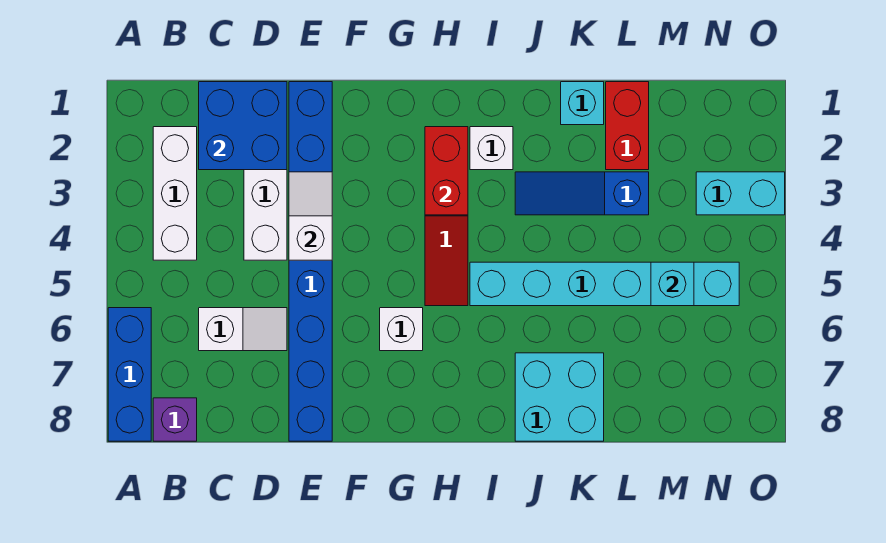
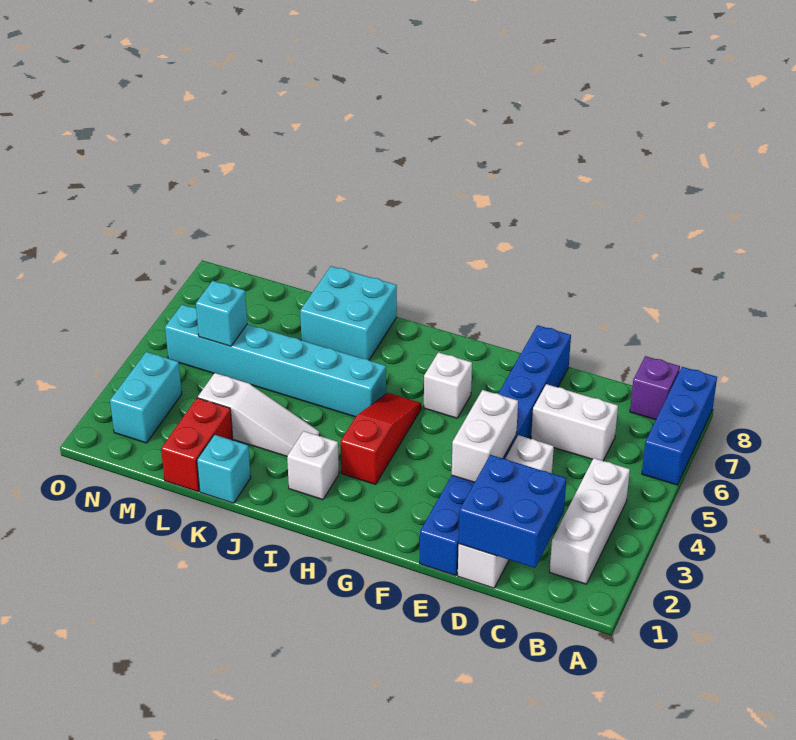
white 1x2 slope [199,308,287,351] -> white 1x2 brick [531,384,618,461]
white 1x2 slope [289,172,332,260] -> white 1x2 brick [452,390,518,482]
red 1x2 brick [425,127,468,215] -> none
blue 1x3 slope [515,172,649,215] -> white 1x3 slope [198,373,320,456]
cyan 1x2 brick [696,172,785,215] -> cyan 1x2 brick turned to [110,352,182,443]

